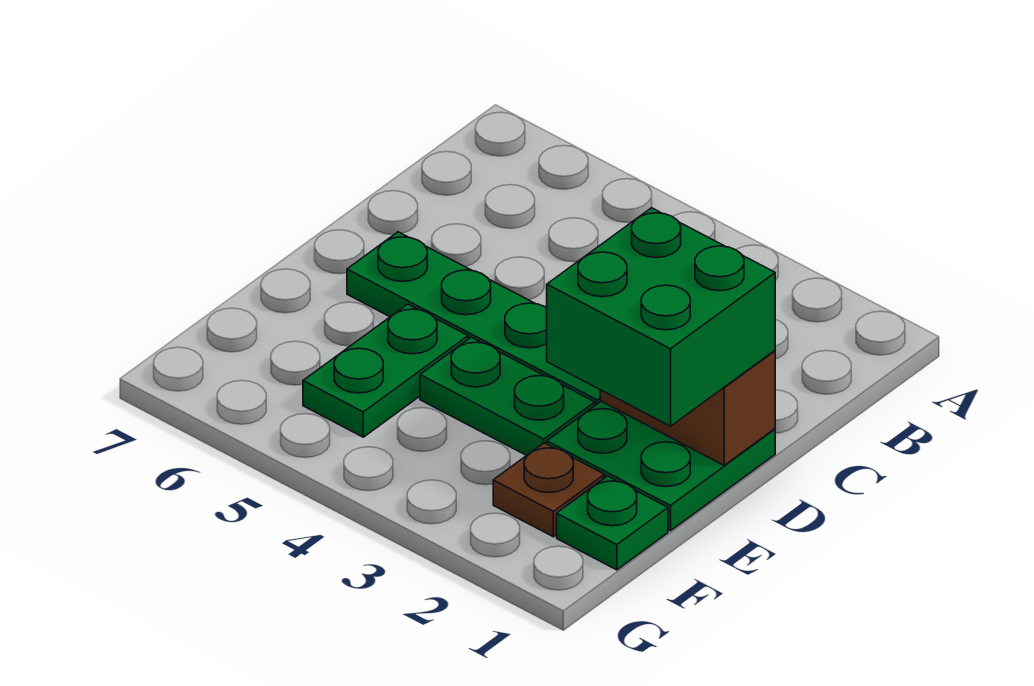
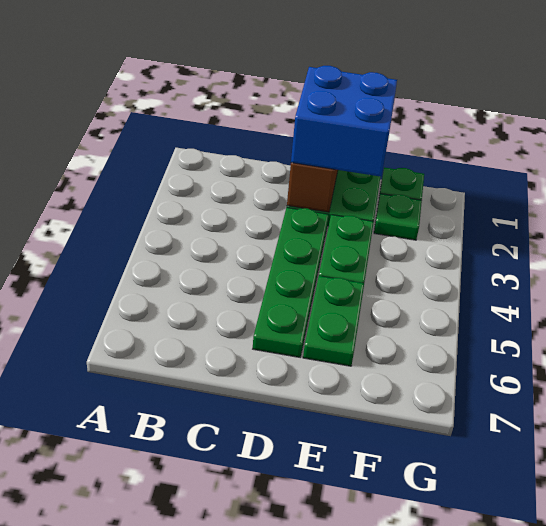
green 2x2 brick [547,208,775,426] -> blue 2x2 brick [291,66,397,177]
green 1x2 plate [303,304,468,437] -> green 1x2 plate turned to [303,276,364,366]
brown 1x1 plate [493,443,605,537] -> green 1x1 plate [374,194,422,240]

